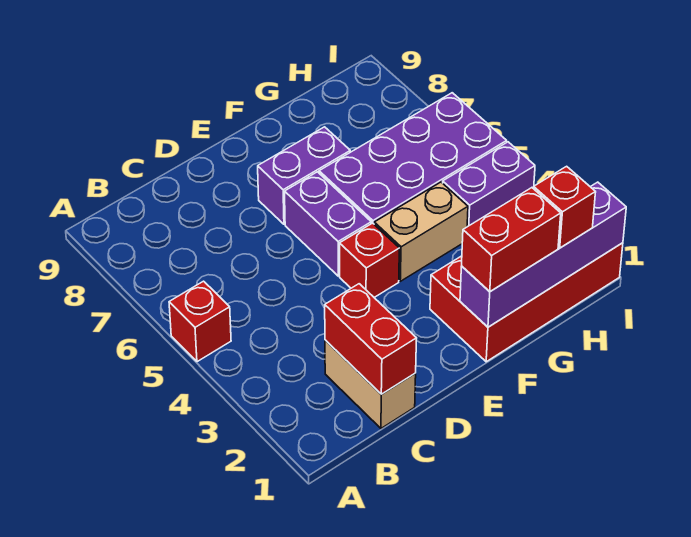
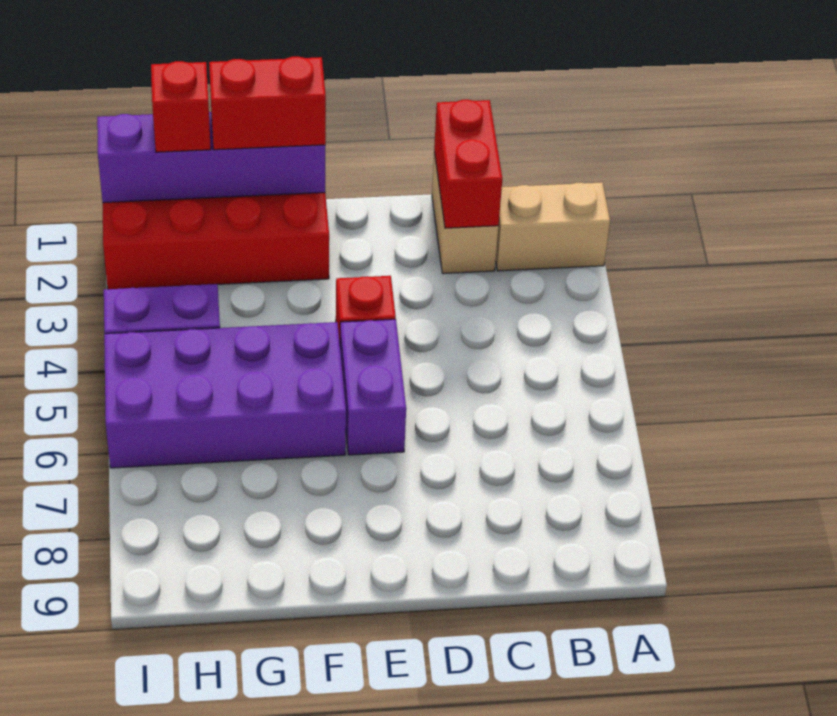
red 1x1 brick [169,281,231,362] -> none
purple 1x2 brick [258,127,350,224] -> none
tan 1x2 brick [374,182,468,281] -> tan 1x2 brick moved to [496,182,610,271]

